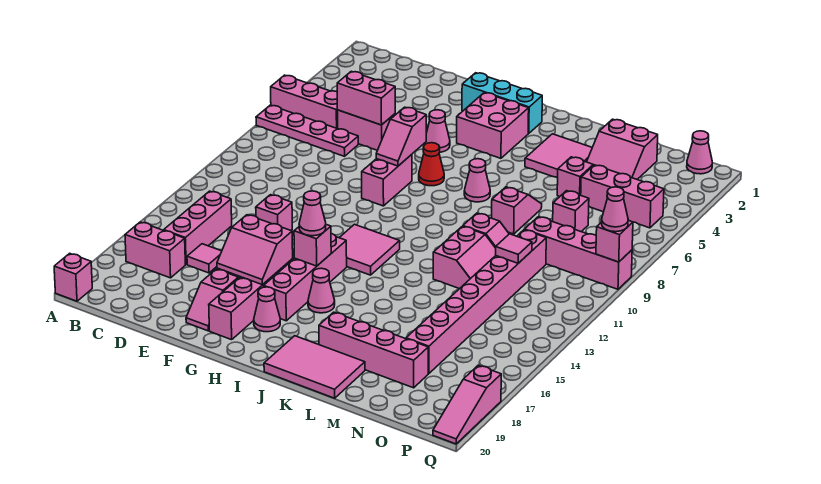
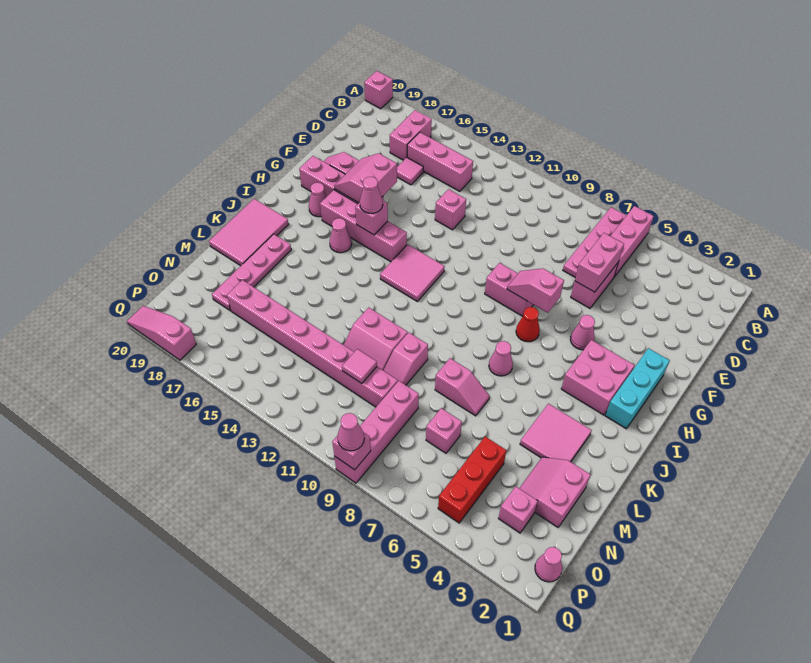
pink 1x4 brick [319,312,428,388] -> pink 1x4 plate [212,234,291,310]
pink 1x1 brick [557,157,593,197] -> pink 1x1 brick moved to [498,486,538,533]
pink 1x3 brick [581,165,664,228] -> red 1x3 brick [438,437,506,523]

